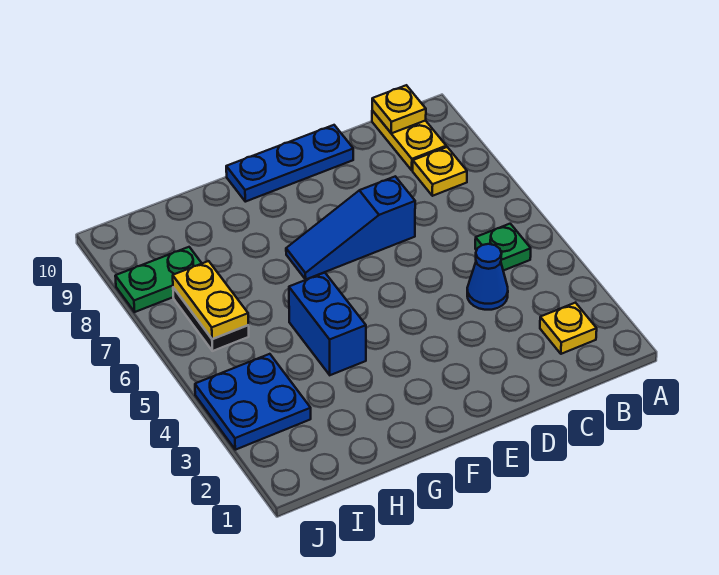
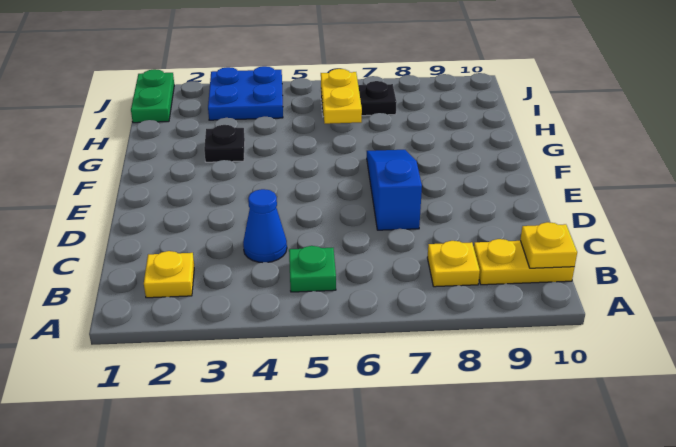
blue 1x3 plate [226,125,353,202] -> none
none -> black 1x1 plate [204,125,245,162]
blue 1x2 brick [289,272,366,375] -> none
yellow 1x2 plate [173,261,248,339] -> yellow 1x2 plate turned to [321,69,362,124]
green 1x2 plate [115,247,202,312] -> green 1x2 plate moved to [131,69,174,123]

